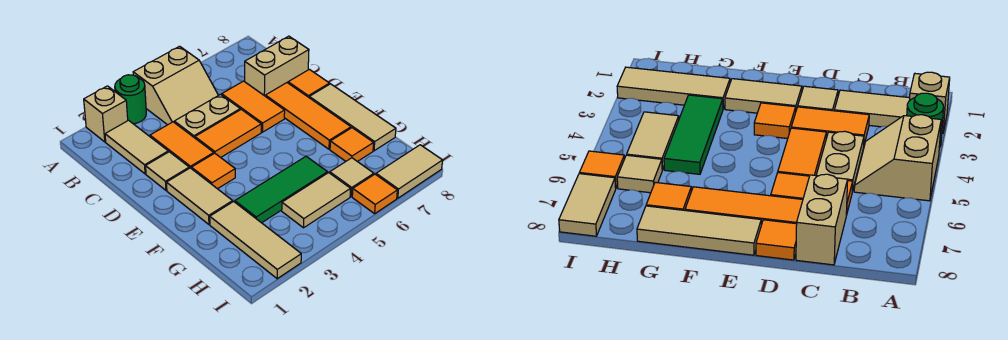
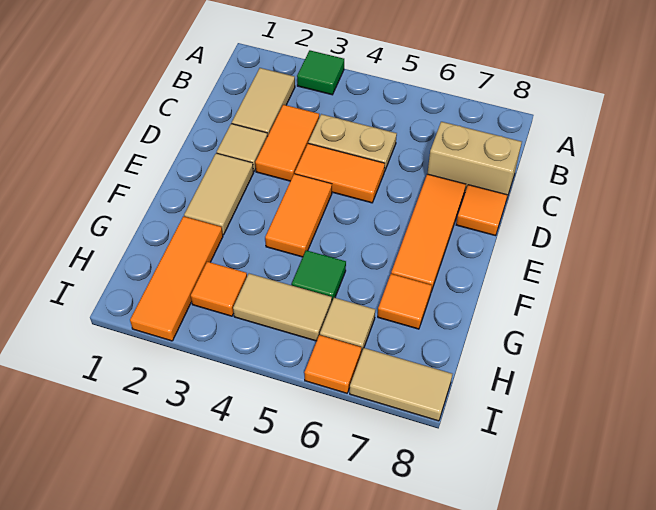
tan 1x1 brick [84,86,128,142] -> none
green 1x1 round brick [115,75,146,124] -> green 1x1 tile [297,50,344,95]
tan 2x2 slope [133,46,218,125] -> none
orange 1x2 tile [222,81,285,132] -> orange 1x2 tile moved to [265,174,332,257]
orange 1x1 tile [191,153,235,189] -> orange 1x1 tile moved to [191,262,247,316]
tan 1x3 tile [309,84,396,151] -> none
tan 1x3 tile [210,201,301,279] -> orange 1x3 tile [130,216,223,341]
green 1x3 tile [235,156,328,223] -> green 1x1 tile [292,250,346,301]

